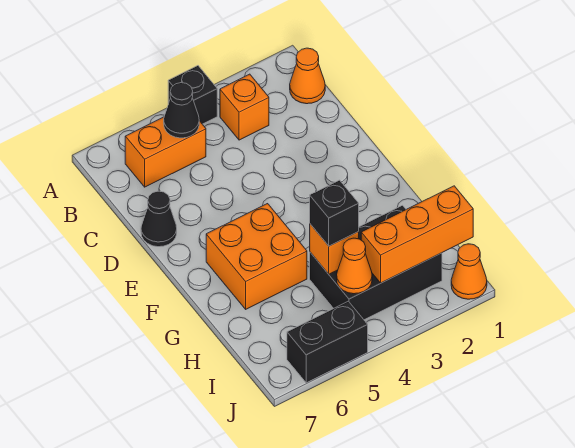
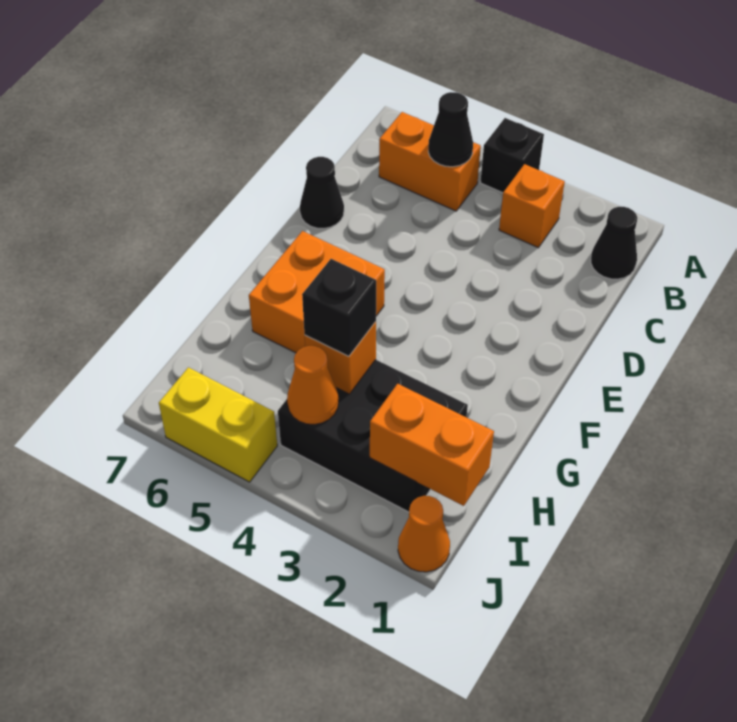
orange 1x1 cone [290,48,325,104] -> black 1x1 cone [591,207,637,279]
orange 1x3 brick [361,186,473,283] -> orange 1x2 brick [370,384,494,506]
black 1x2 brick [287,301,368,383] -> yellow 1x2 brick [159,367,277,482]

